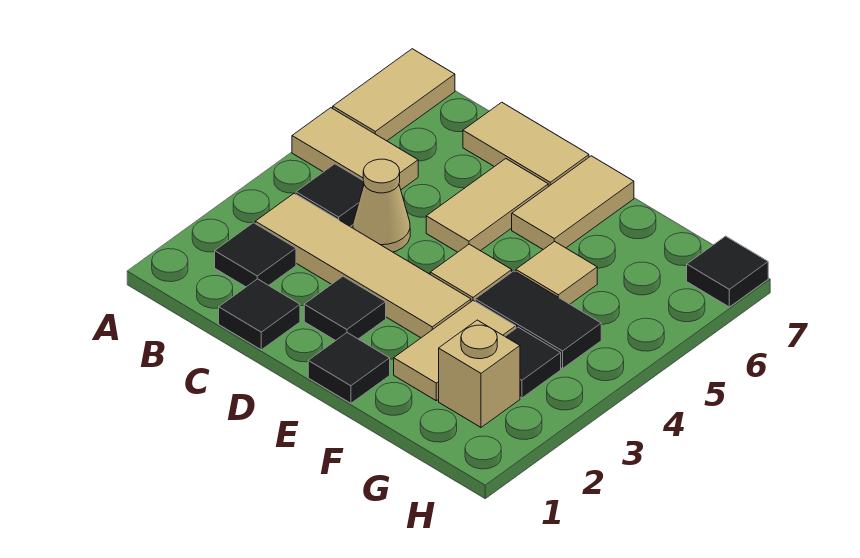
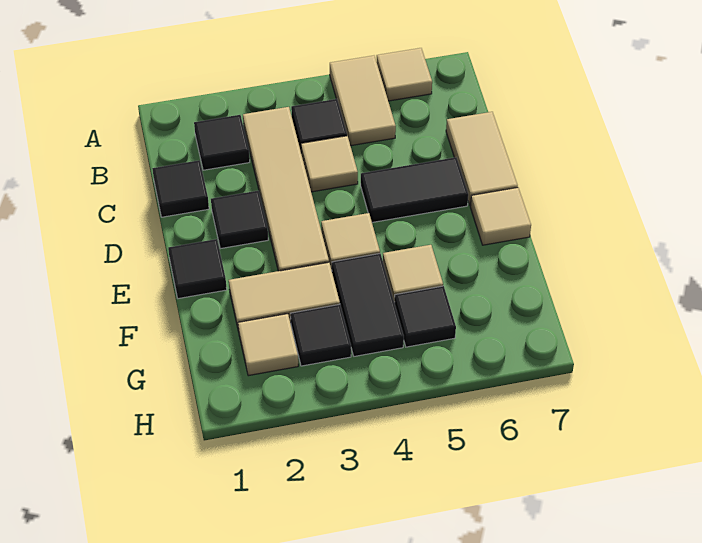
tan 1x2 tile [333,49,455,141] -> tan 1x1 tile [377,48,432,101]
tan 1x1 cone [353,159,410,252] -> tan 1x1 tile [301,136,358,192]
tan 1x2 tile [426,159,548,252] -> black 1x2 tile [361,157,468,222]
tan 1x2 tile [512,156,634,249] -> tan 1x1 tile [470,188,531,245]
tan 1x1 brick [439,320,520,427] -> tan 1x1 tile [238,314,298,376]
black 1x1 tile [687,236,768,307] -> black 1x1 tile moved to [394,286,456,347]

